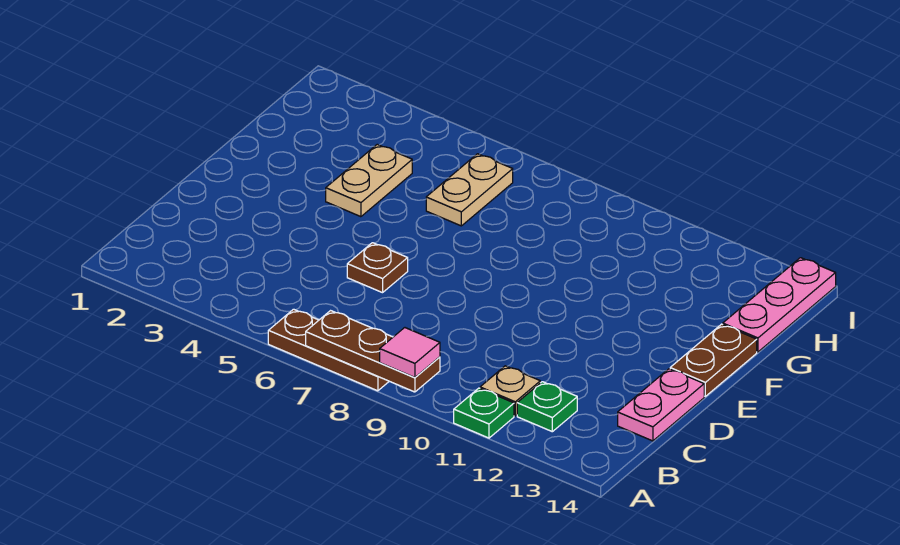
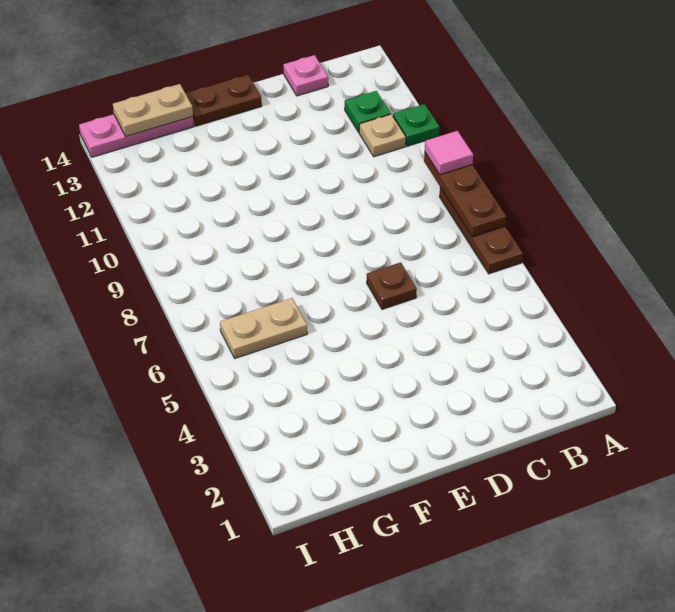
pink 1x2 plate [618,369,704,441] -> pink 1x1 plate [283,55,328,96]
tan 1x2 plate [326,144,412,217] -> tan 1x2 plate moved to [113,84,193,136]

